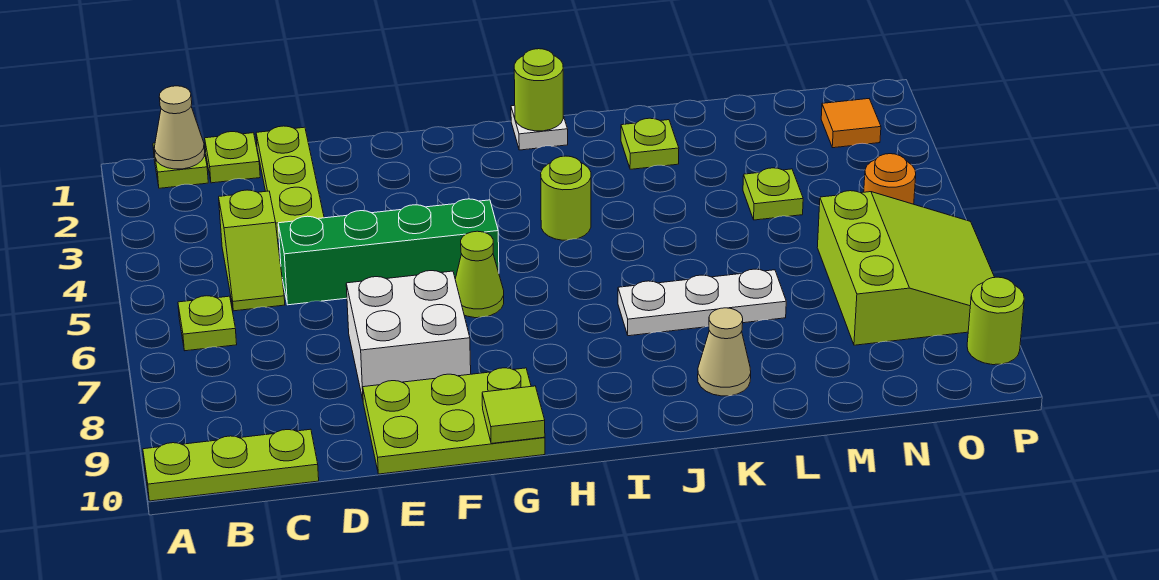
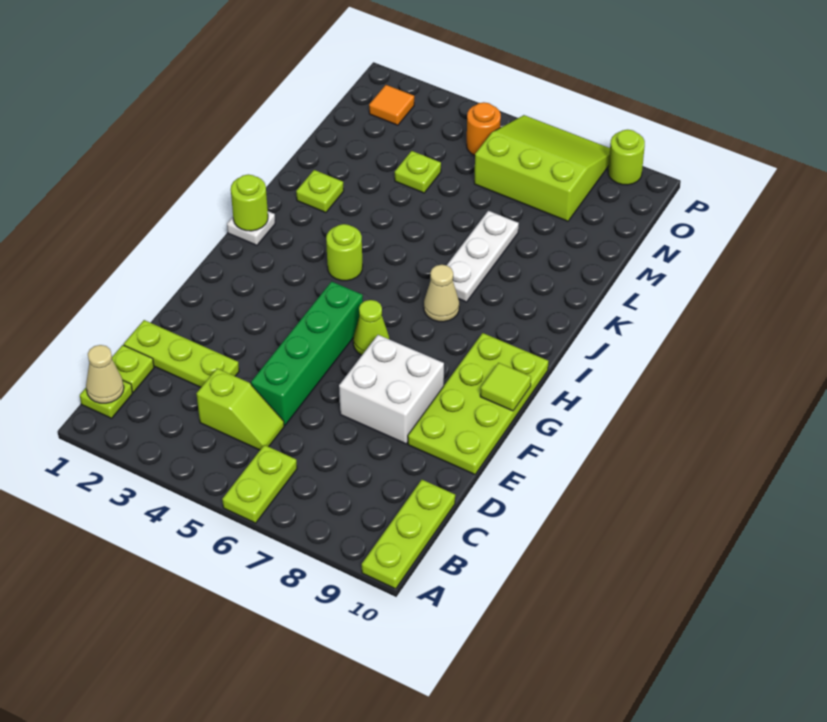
lime 1x1 plate [178,296,237,351] -> lime 1x2 plate [222,445,297,523]
lime 2x3 plate [363,368,545,474] -> lime 2x4 plate [408,333,548,474]
tan 1x1 cone [698,308,751,396] -> tan 1x1 cone moved to [424,265,459,322]

